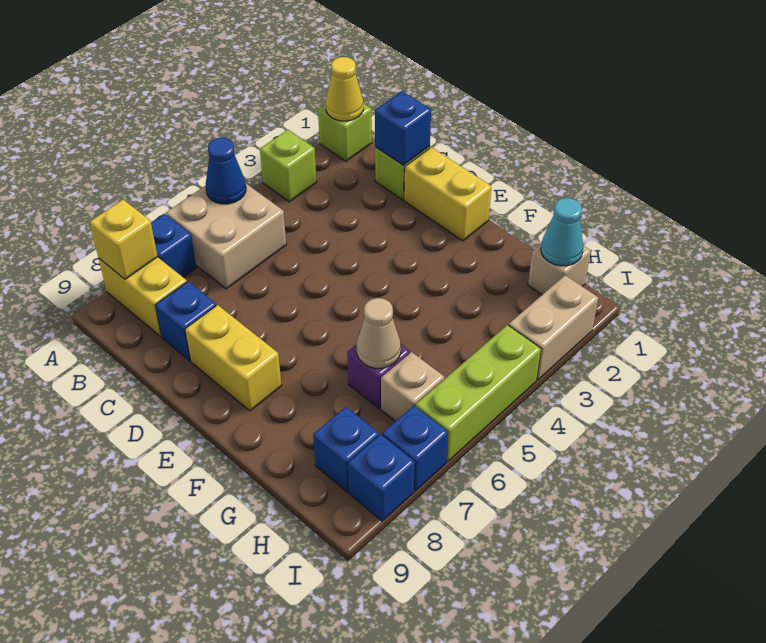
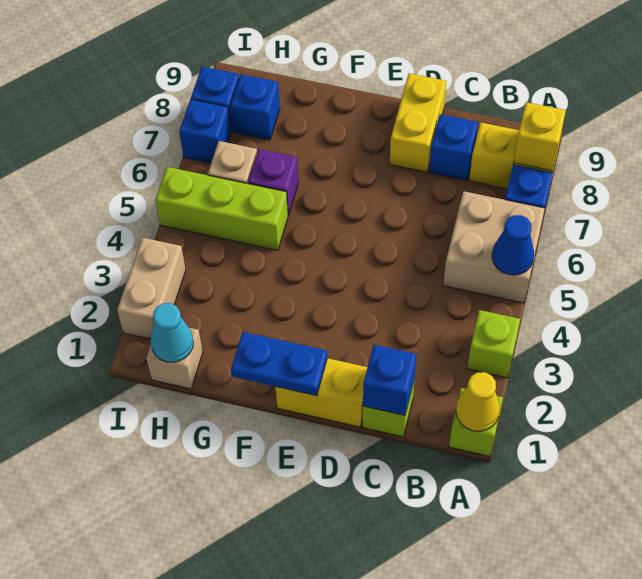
yellow 1x2 brick [185,305,282,411] -> yellow 1x2 brick turned to [390,73,446,172]
none -> blue 1x2 plate [231,332,327,396]
tan 1x1 cone [357,298,401,368] -> none
lime 1x3 brick [415,325,541,462] -> lime 1x3 brick turned to [155,167,288,250]

